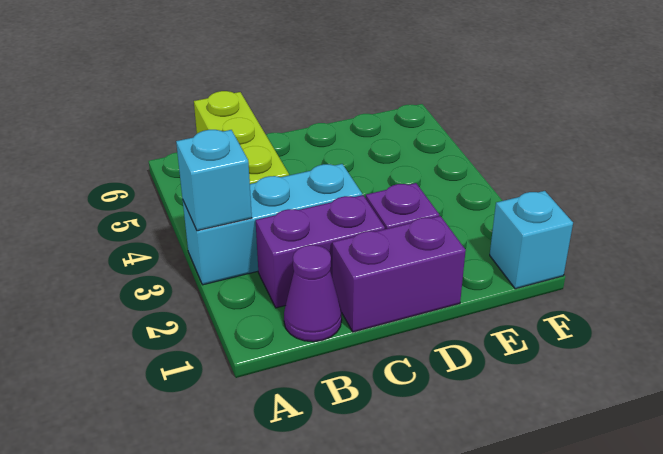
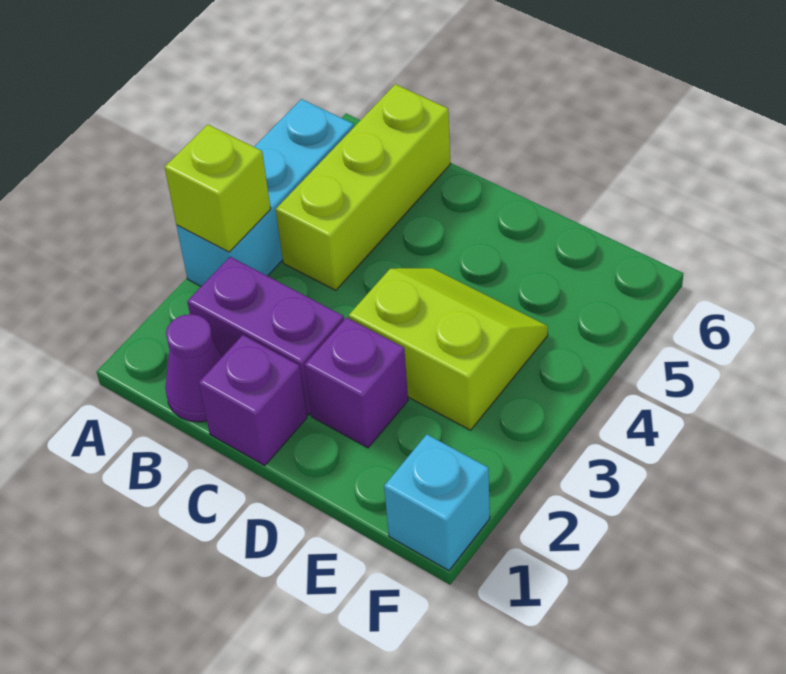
cyan 1x3 brick [183,164,362,285] -> cyan 1x3 brick turned to [177,99,354,286]
cyan 1x1 brick [176,130,252,231] -> lime 1x1 brick [165,125,271,252]
purple 1x2 brick [332,216,466,332] -> purple 1x1 brick [199,335,307,466]
none -> lime 2x2 slope [349,268,548,430]

